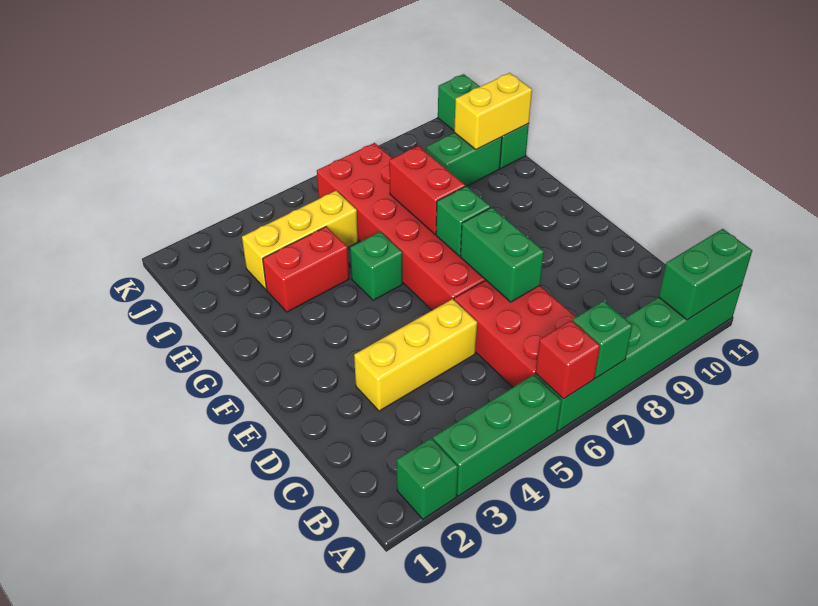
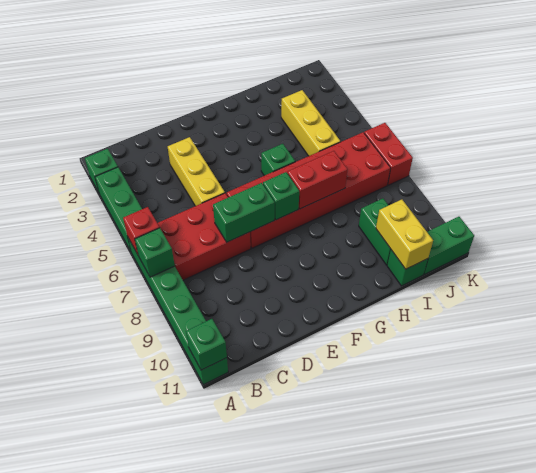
green 1x2 brick [659,229,752,320] -> green 1x1 brick [186,319,227,370]
red 1x2 brick [263,227,349,312] -> red 1x2 brick moved to [364,123,413,185]

